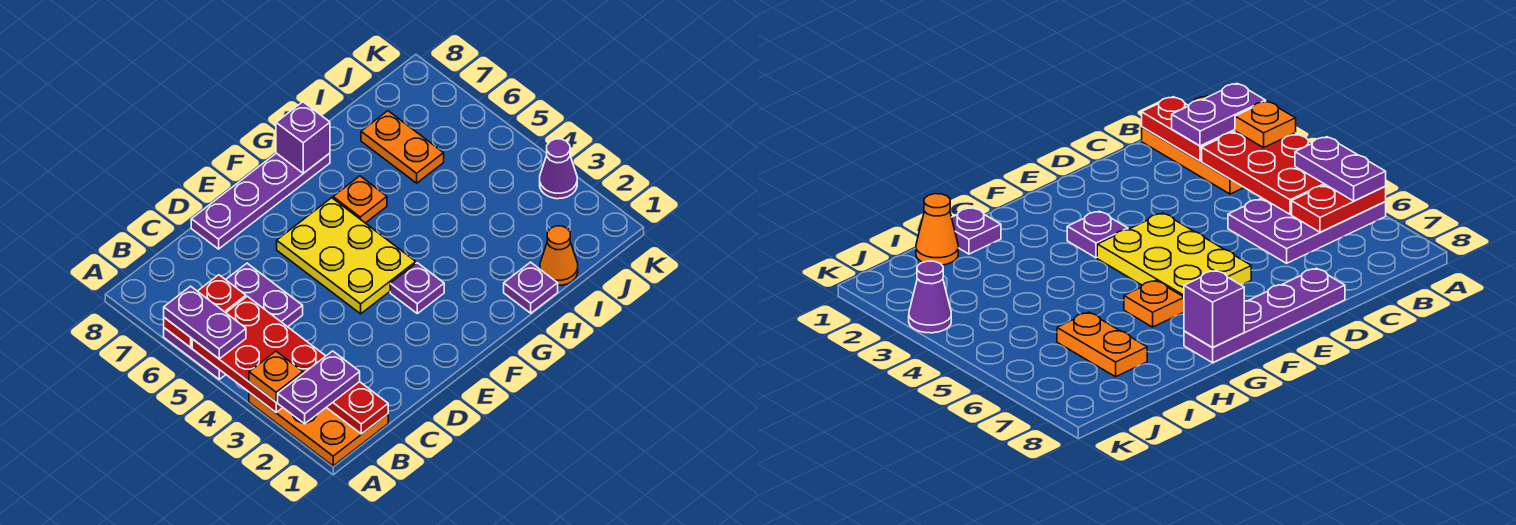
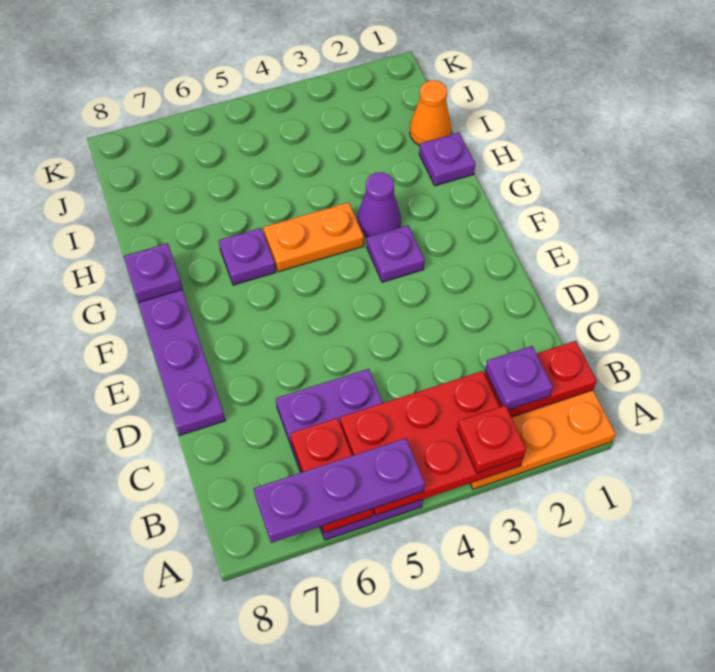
purple 1x2 plate [277,351,360,424] -> purple 1x1 plate [485,346,553,410]
orange 1x1 plate [249,351,303,402] -> red 1x1 plate [457,405,526,473]
purple 1x2 plate [164,286,246,359] -> purple 1x3 plate [254,438,425,543]
yellow 2x3 plate [277,198,416,314] -> none
orange 1x1 plate [333,176,387,223] -> purple 1x1 plate [219,228,276,285]
purple 1x1 brick [276,102,330,173] -> purple 1x1 plate [124,243,183,303]
orange 1x2 plate [361,111,444,183] -> orange 1x2 plate moved to [263,202,364,272]
purple 1x1 cone [540,139,577,199] -> purple 1x1 cone moved to [357,172,401,237]

